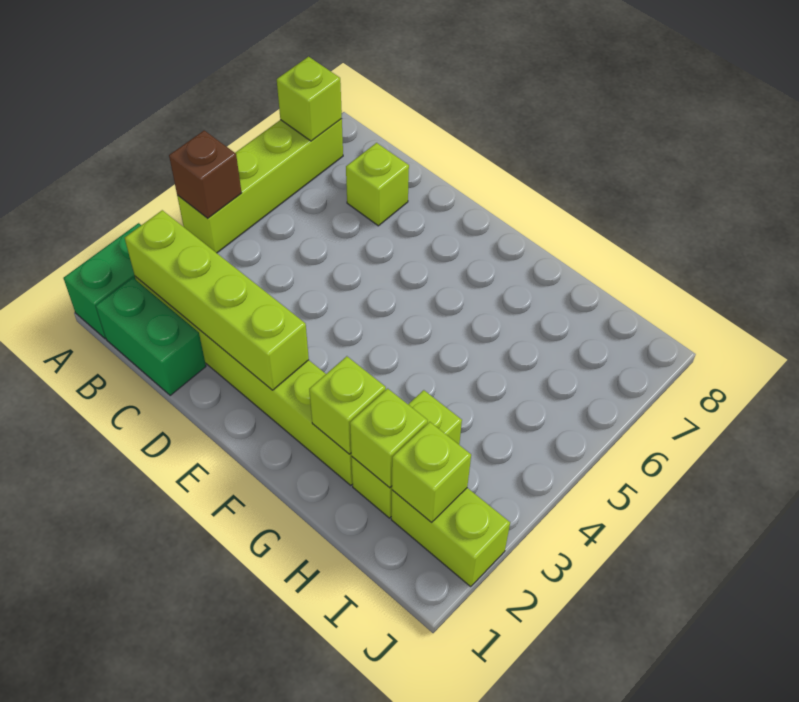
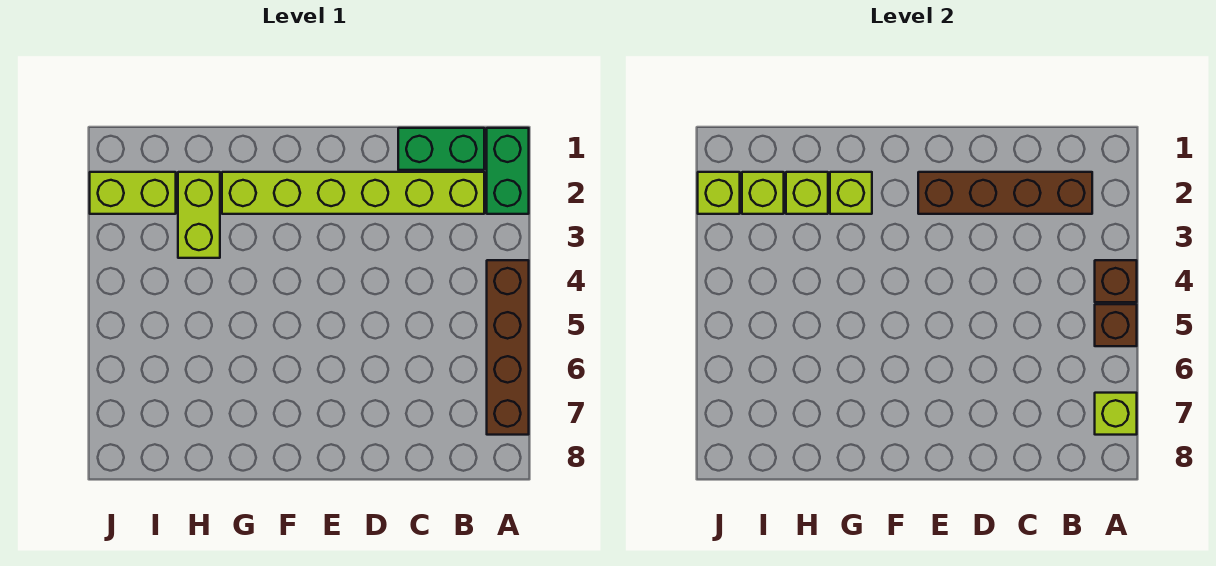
lime 1x4 brick [177,119,343,253] -> brown 1x4 brick [487,260,529,435]
none -> brown 1x1 brick [1095,304,1137,346]
lime 1x4 brick [125,210,309,390] -> brown 1x4 brick [918,172,1092,214]
lime 1x1 brick [346,143,409,226] -> lime 1x1 brick moved to [698,172,740,214]

